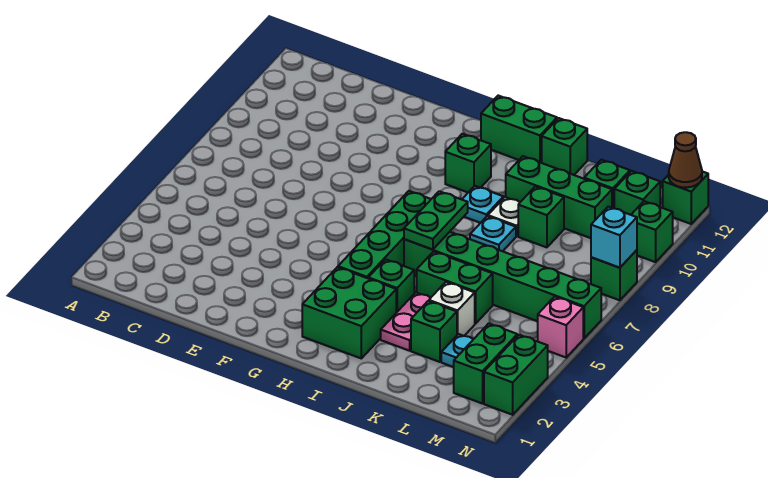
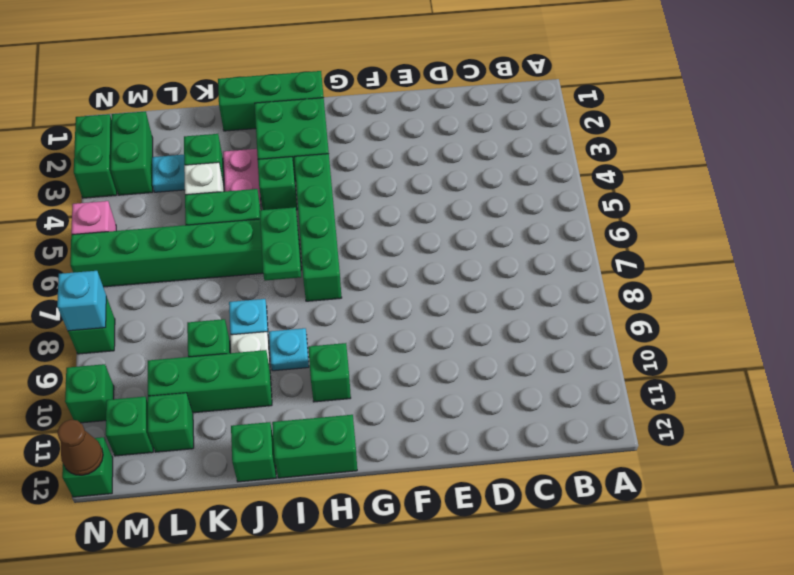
none -> green 1x3 brick [218,71,324,131]

